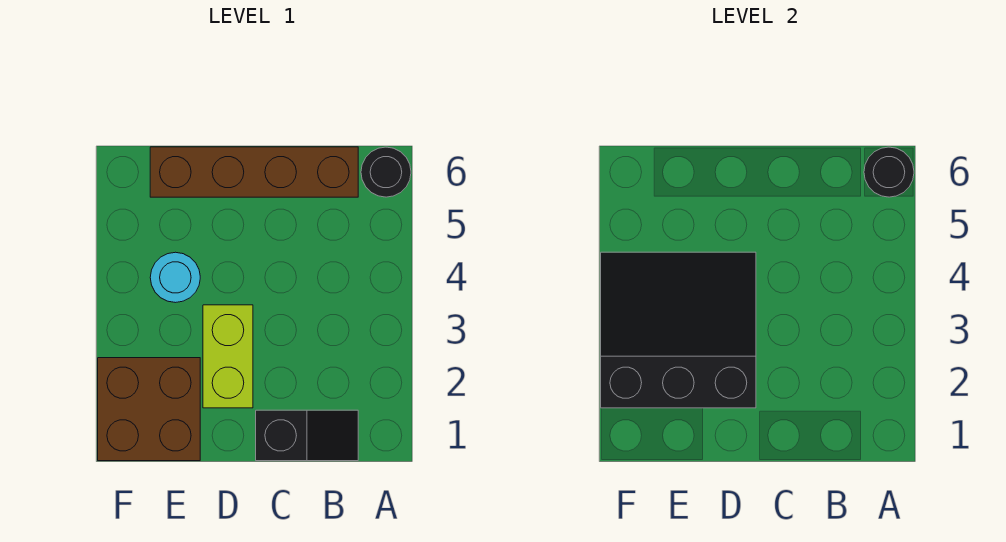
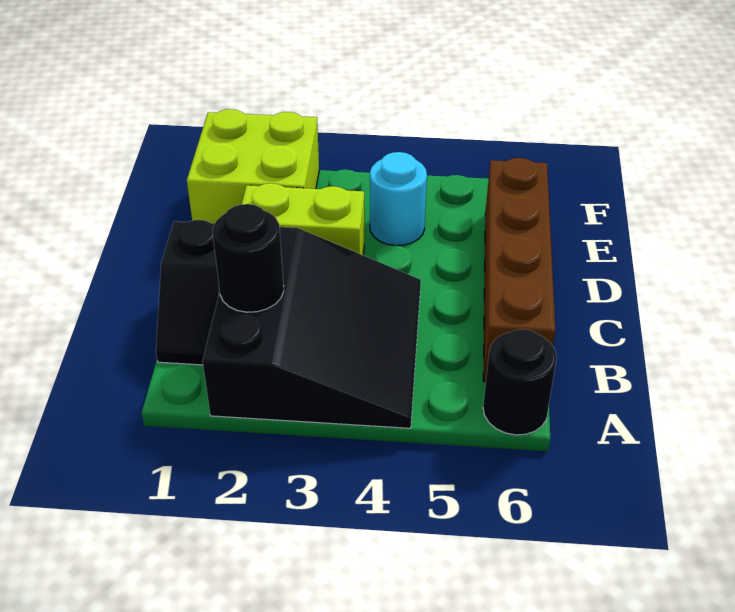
black 1x1 round brick [864,147,914,197] -> black 1x1 round brick moved to [213,204,284,312]
black 3x3 slope [601,252,756,408] -> black 3x3 slope moved to [202,227,421,428]
brown 2x2 brick [98,358,200,461] -> lime 2x2 brick [187,109,319,223]

